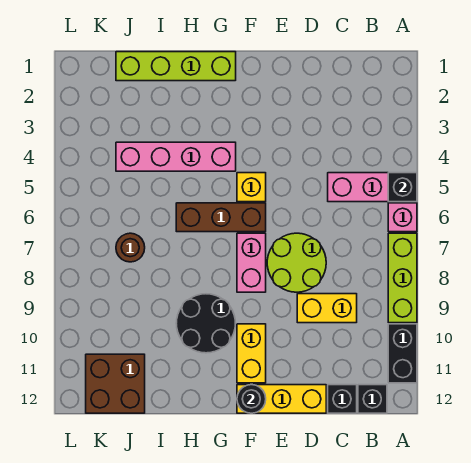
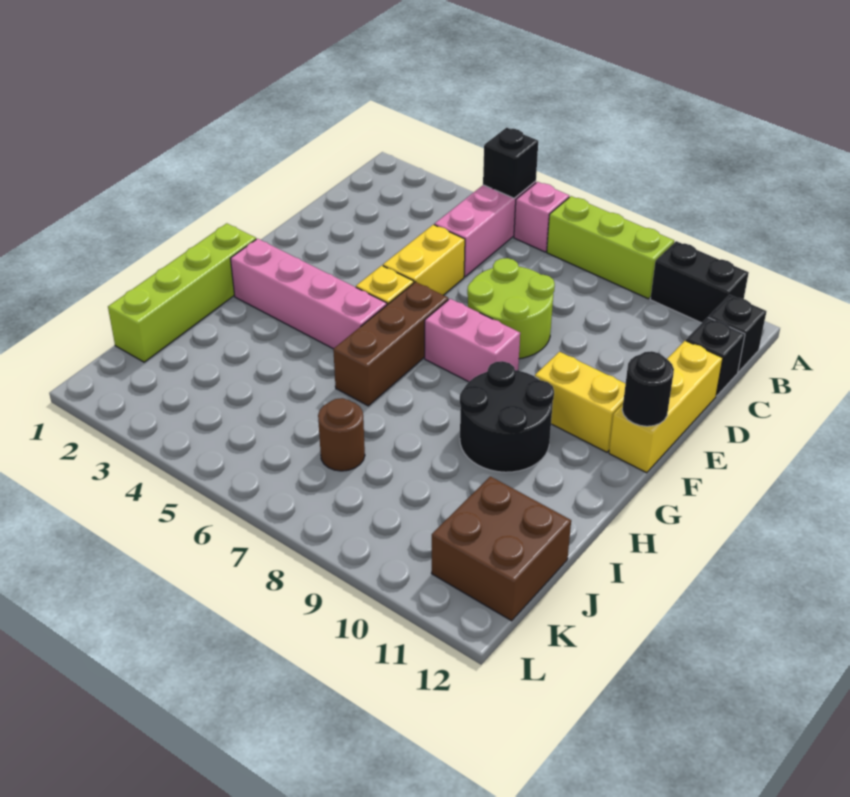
yellow 1x2 brick [297,294,357,323] -> yellow 1x2 brick moved to [383,225,465,295]
pink 1x4 brick [116,142,236,171] -> pink 1x4 brick turned to [230,239,387,349]

